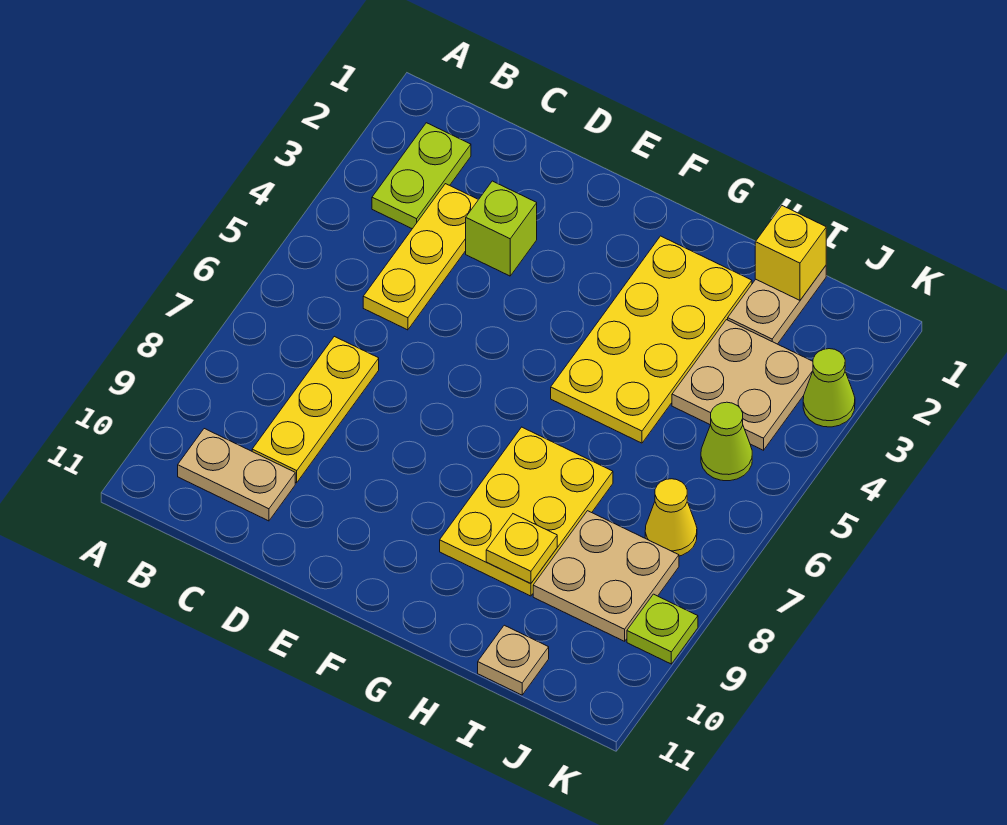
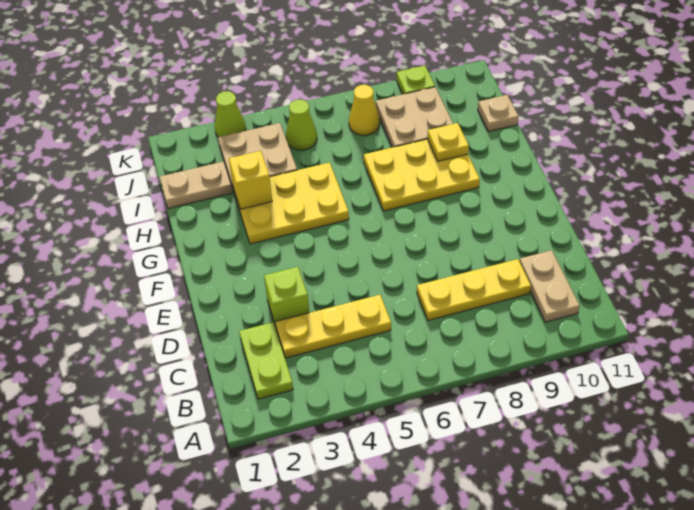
lime 1x2 plate [372,123,471,229] -> lime 1x2 plate turned to [239,322,293,399]
yellow 2x4 plate [551,236,752,443] -> yellow 2x3 plate [233,162,349,244]
yellow 1x1 brick [755,206,826,300] -> yellow 1x1 brick moved to [229,151,272,209]

